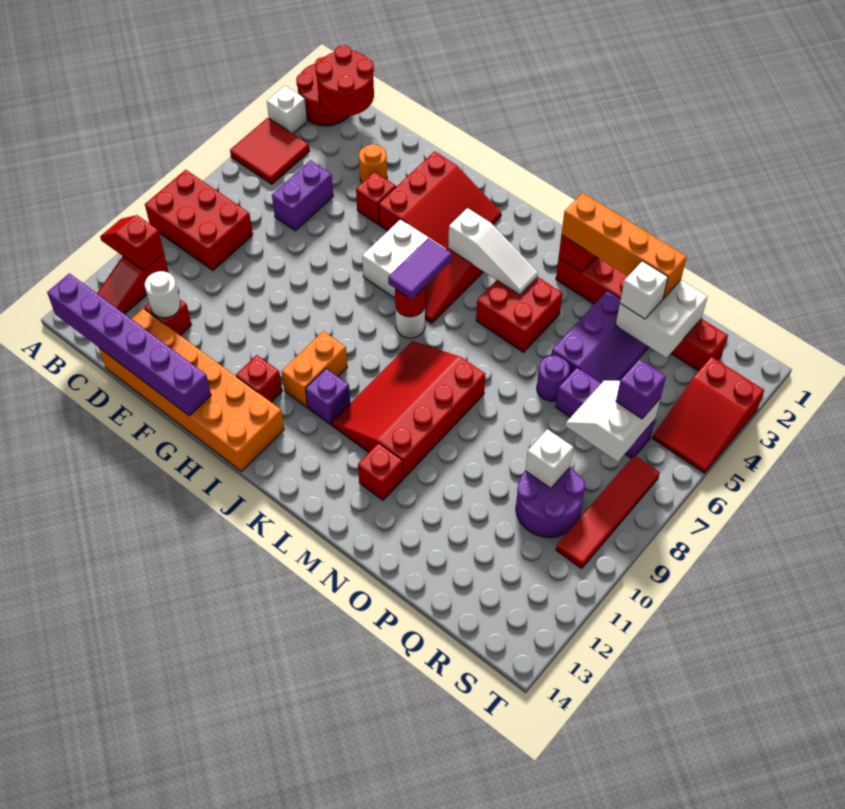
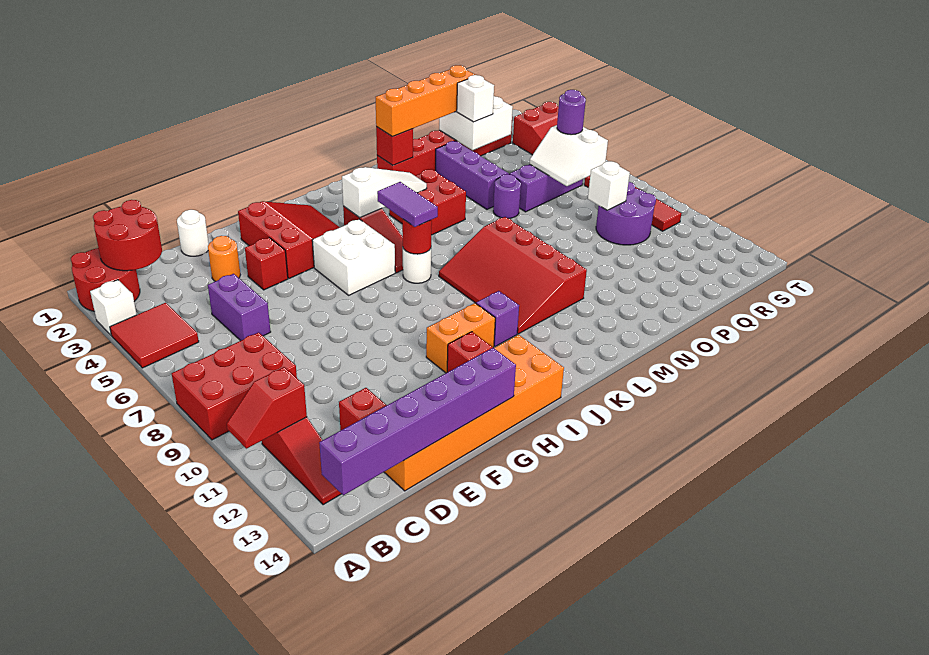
white 1x1 round brick [145,271,180,318] -> white 1x1 round brick moved to [177,210,209,256]
orange 1x2 brick [282,331,347,407] -> orange 1x2 brick turned to [426,303,495,373]
red 1x1 brick [358,443,403,500] -> none
purple 1x1 brick [616,359,666,419] -> purple 1x1 round brick [557,90,586,135]

